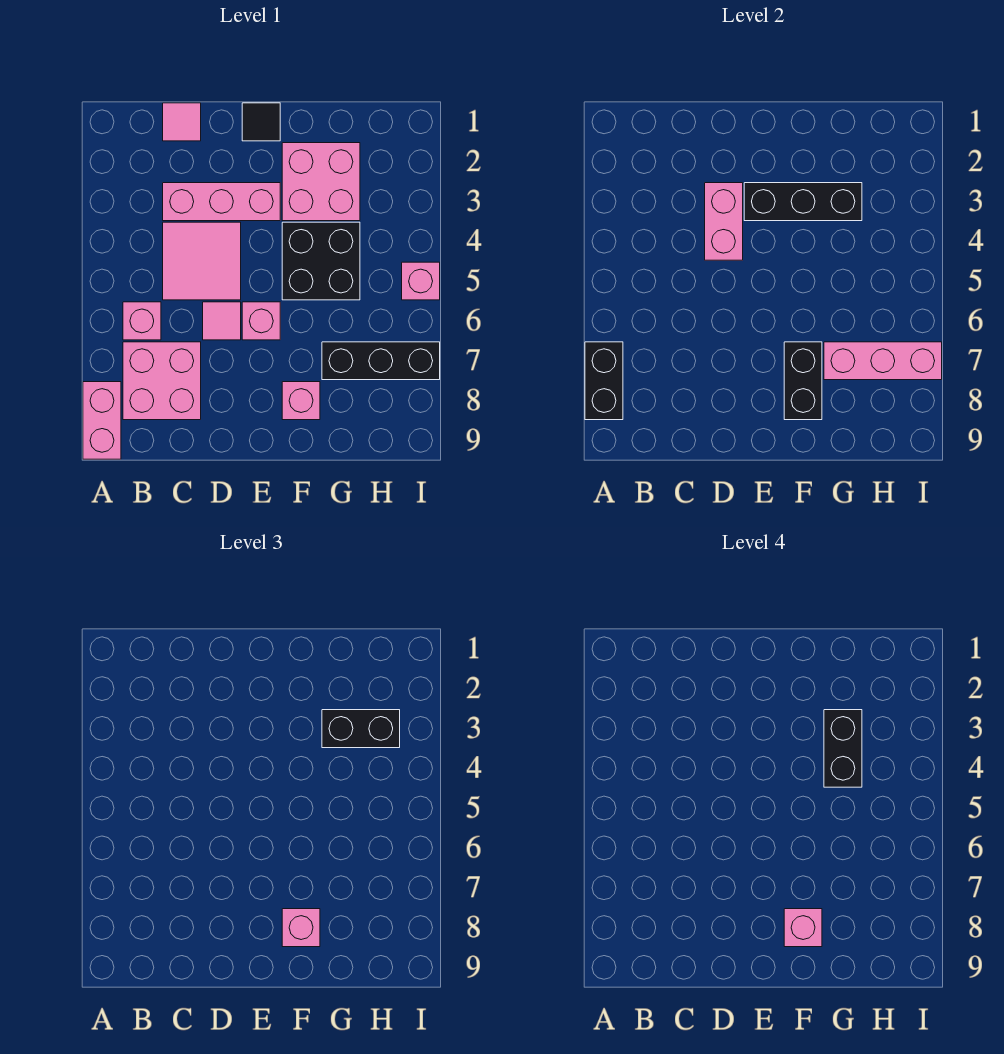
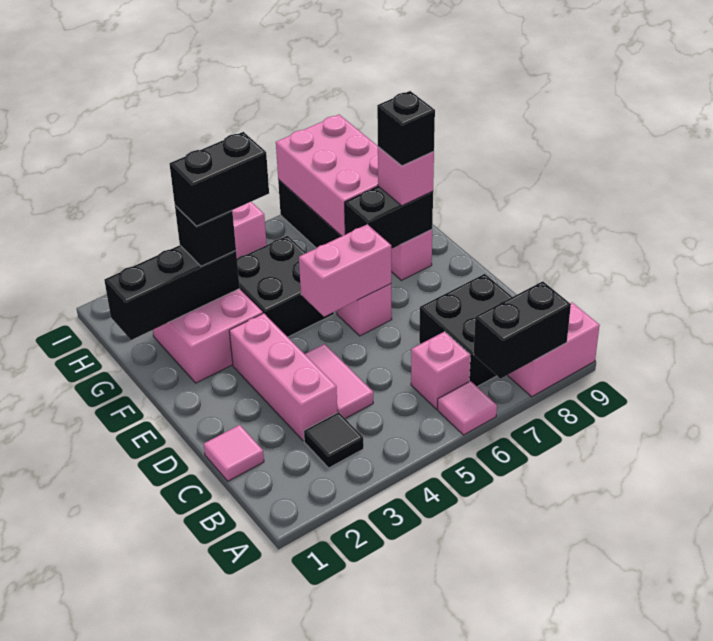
pink 2x2 brick [123,342,201,420] -> black 2x2 brick [419,274,512,387]
pink 2x2 tile [163,222,241,300] -> pink 1x2 tile [305,344,373,418]
pink 1x2 brick [705,183,743,260] -> pink 1x2 brick moved to [299,224,391,317]
pink 1x1 tile [203,302,241,340] -> pink 1x1 tile moved to [438,381,497,435]
black 1x1 tile [242,103,280,141] -> black 1x1 tile moved to [304,412,364,468]
black 1x3 brick [744,183,862,221] -> black 1x3 brick turned to [104,245,240,340]
pink 1x1 brick [784,909,822,947] -> black 1x1 brick [377,91,435,166]
black 1x2 brick [322,710,400,748] -> black 1x1 brick [175,206,236,266]
pink 1x3 brick [824,342,942,380] -> pink 2x3 brick [276,115,378,236]

